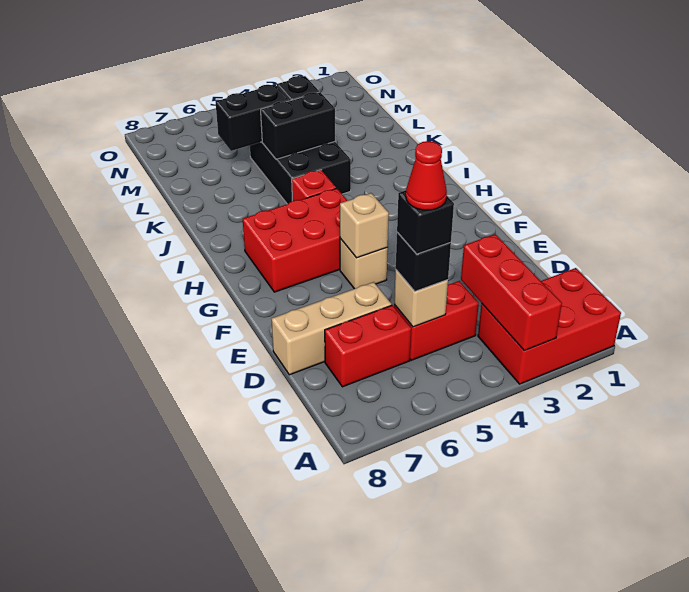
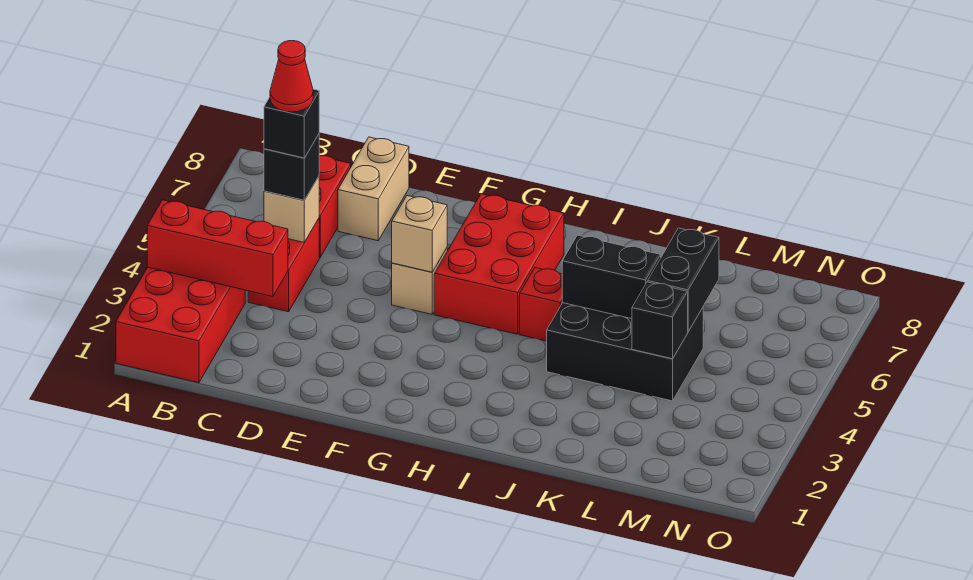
tan 1x3 brick [272,282,392,375] -> tan 1x2 brick [338,137,409,241]
black 1x2 brick [261,92,335,159] -> black 1x2 brick turned to [562,235,661,319]

